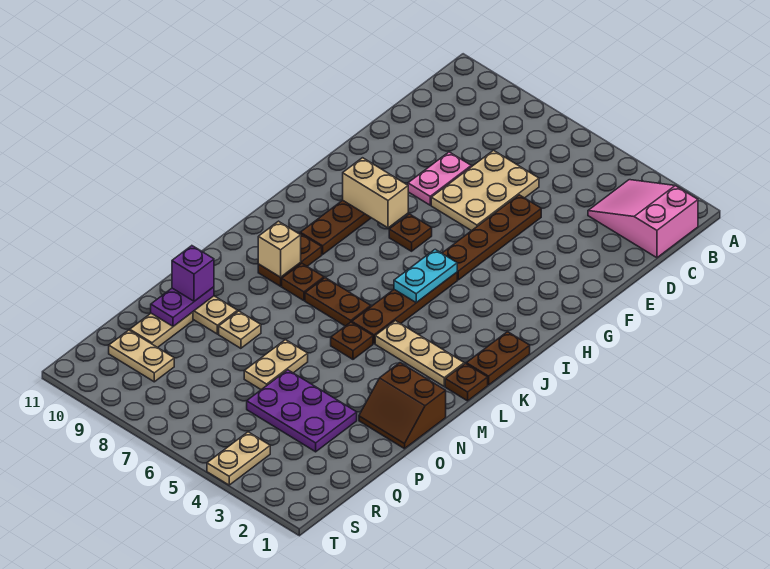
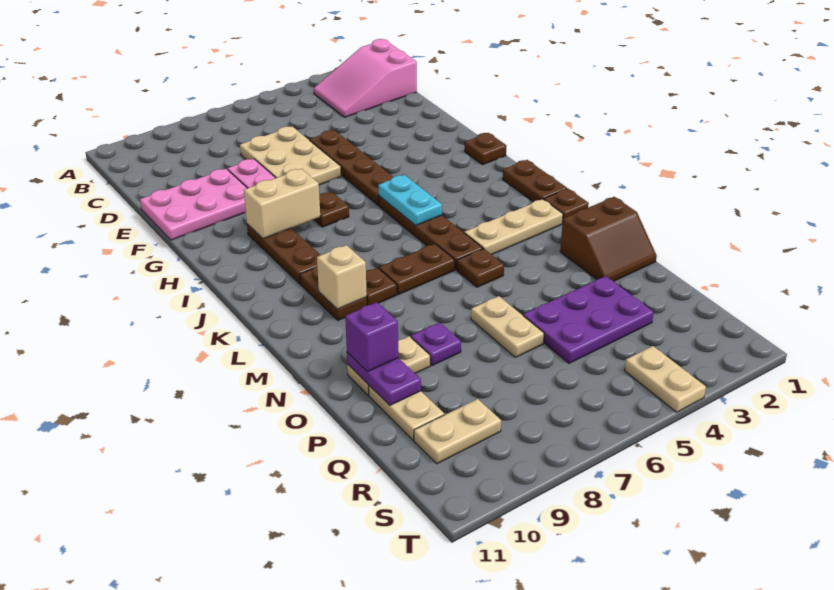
none -> pink 2x3 plate [140,169,247,240]
none -> brown 1x1 plate [465,133,506,165]
tan 1x1 plate [219,311,261,348] -> purple 1x1 plate [411,323,461,365]

